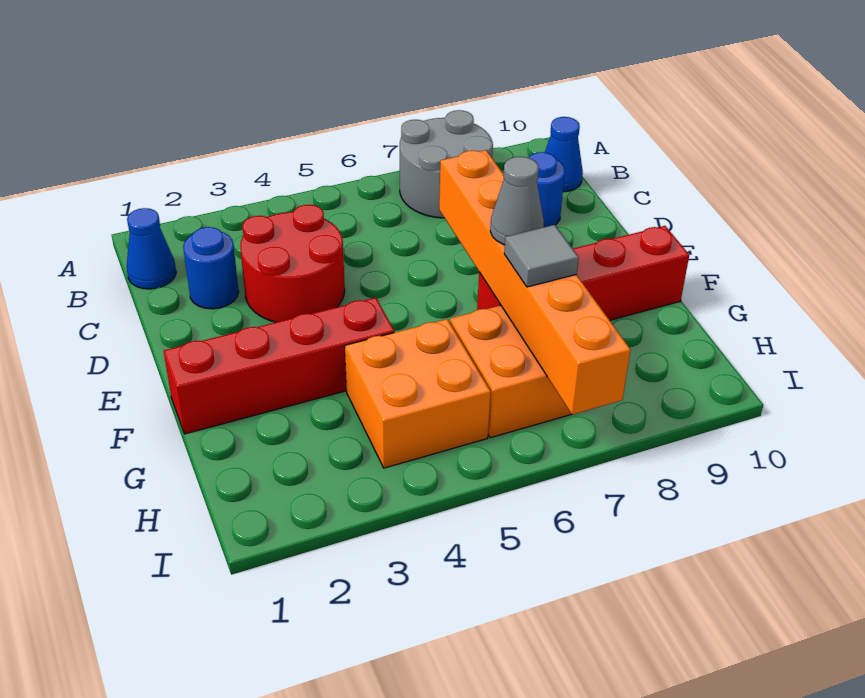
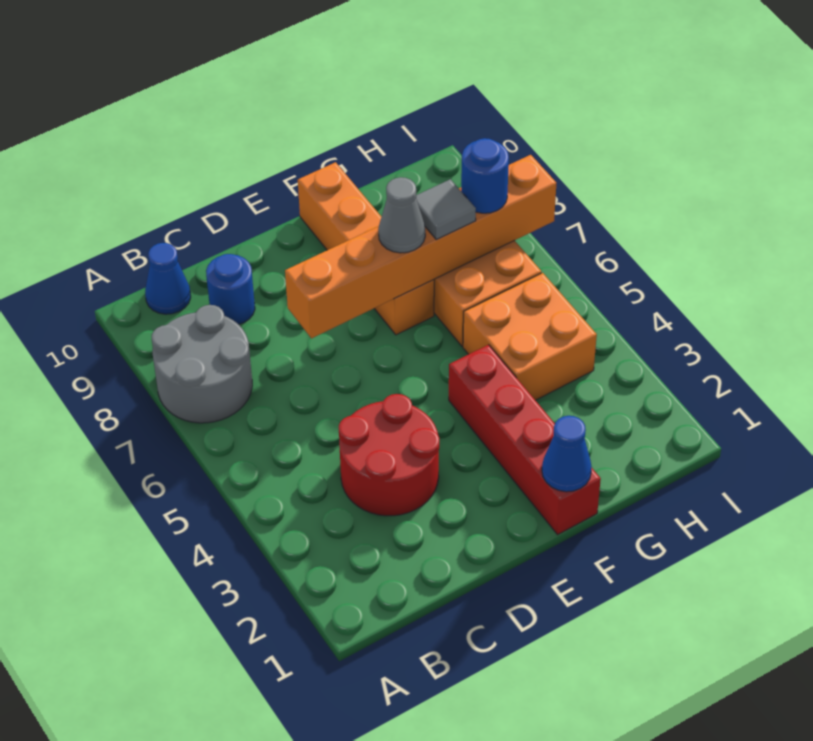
blue 1x1 cone [127,208,176,289] -> blue 1x1 cone moved to [542,416,592,492]
blue 1x1 round brick [183,227,239,309] -> blue 1x1 round brick moved to [461,138,509,213]
red 1x4 brick [477,226,689,320] -> orange 1x4 brick [298,162,434,335]

